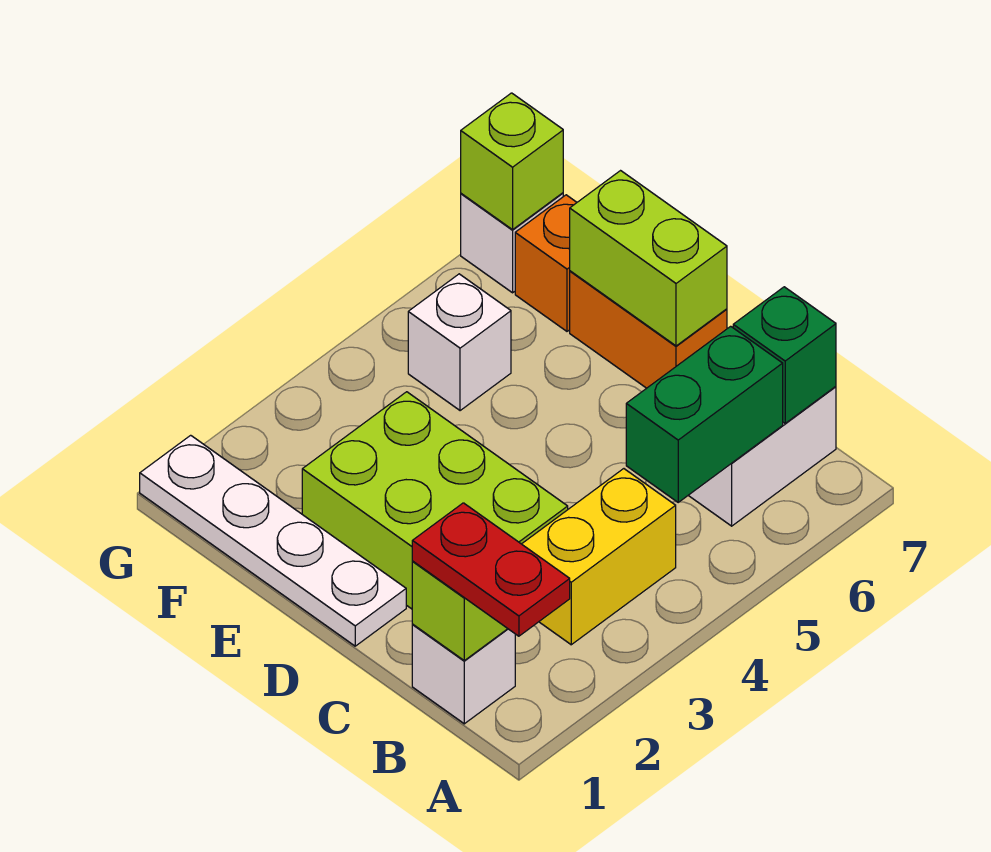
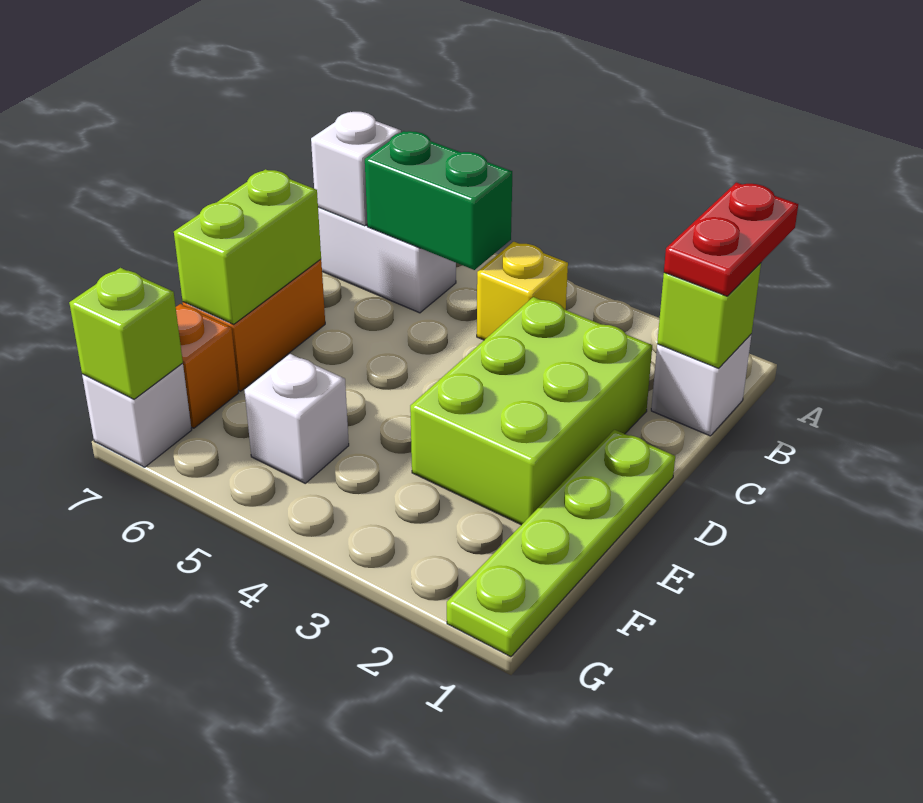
yellow 1x2 brick [522,469,676,645] -> yellow 1x1 brick [477,242,568,340]
green 1x1 brick [733,287,836,423] -> white 1x1 brick [311,112,401,226]
white 1x4 plate [140,435,406,646] -> lime 1x4 plate [447,430,675,657]

